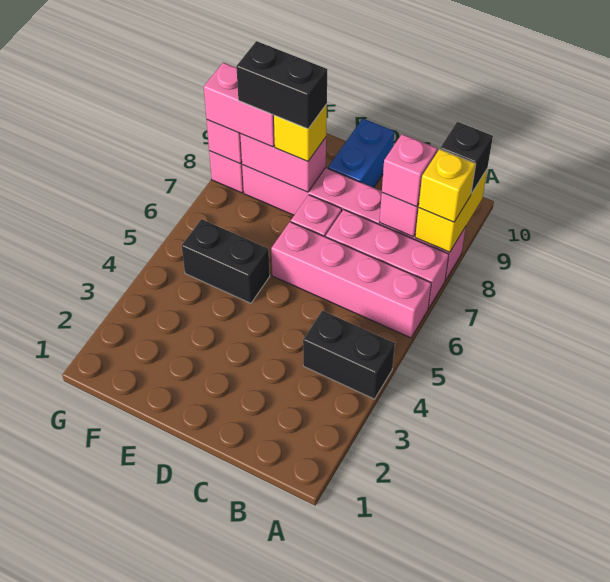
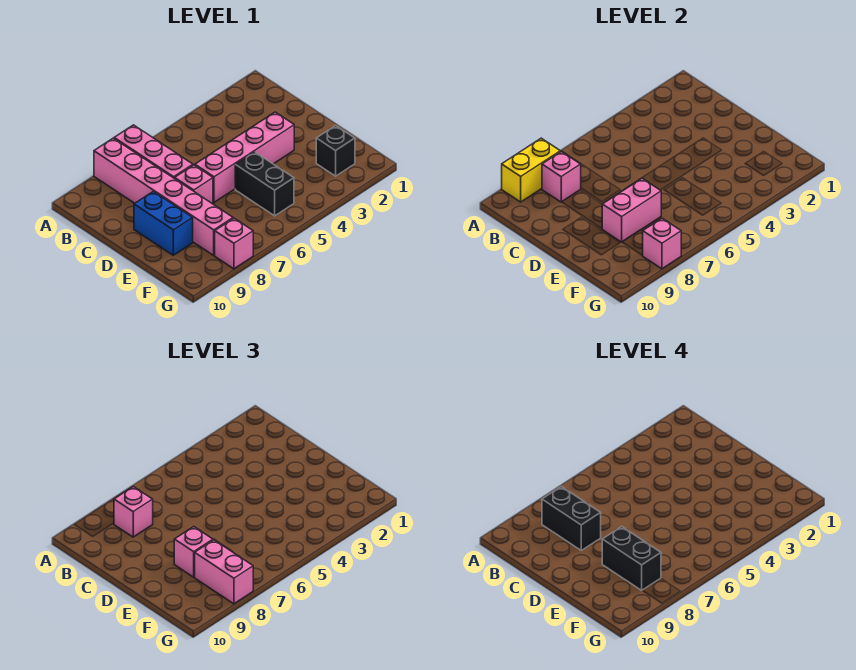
black 1x2 brick [303,311,395,399] -> black 1x2 brick moved to [542,487,601,550]
pink 1x4 brick [271,222,431,338] -> pink 1x4 brick turned to [195,112,294,202]
yellow 1x1 brick [419,149,476,222] -> none
black 1x1 brick [440,122,493,194] -> black 1x1 brick moved to [316,126,355,176]
blue 1x2 brick [328,118,394,188] -> blue 1x2 brick turned to [134,191,193,255]
pink 1x2 brick [240,134,326,192] -> pink 1x2 brick turned to [602,178,661,242]
yellow 1x1 brick [274,104,327,161] -> pink 1x1 brick [174,527,213,577]

